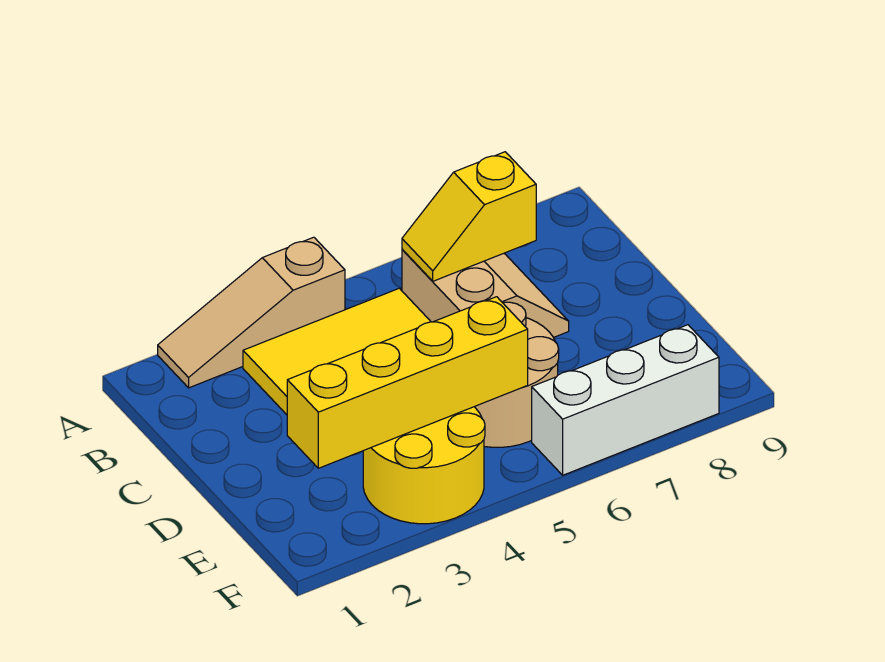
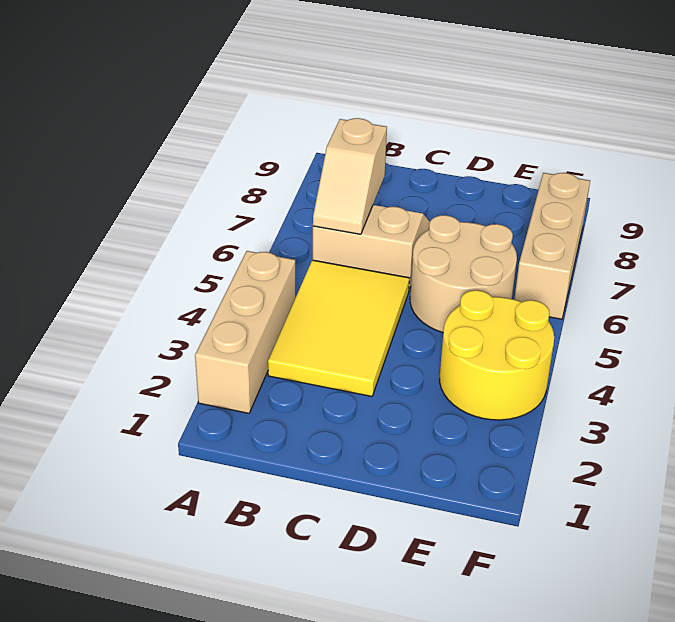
tan 1x3 slope [158,237,345,388] -> tan 1x3 brick [195,251,296,413]
yellow 1x2 slope [402,152,536,281] -> tan 1x2 slope [313,118,387,234]
yellow 1x4 brick [287,297,528,468] -> none
white 1x3 brick [532,325,719,475] -> tan 1x3 brick [514,173,590,319]

